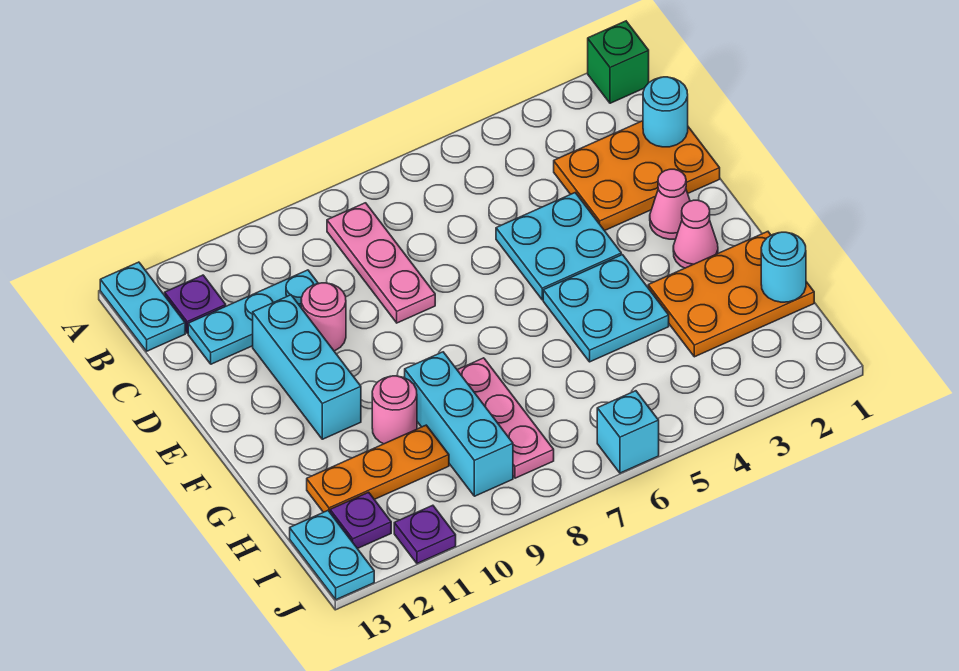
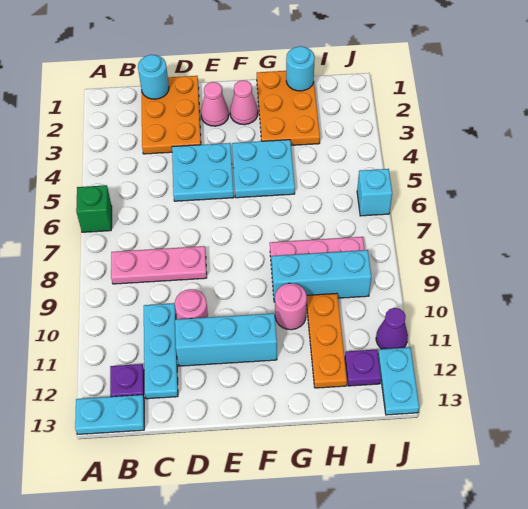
green 1x1 brick [588,21,649,103] -> green 1x1 brick moved to [76,185,112,232]
cyan 1x2 plate [290,511,374,600] -> cyan 1x2 plate turned to [378,347,419,415]
purple 1x1 plate [394,505,456,563] -> purple 1x1 cone [376,308,408,349]

